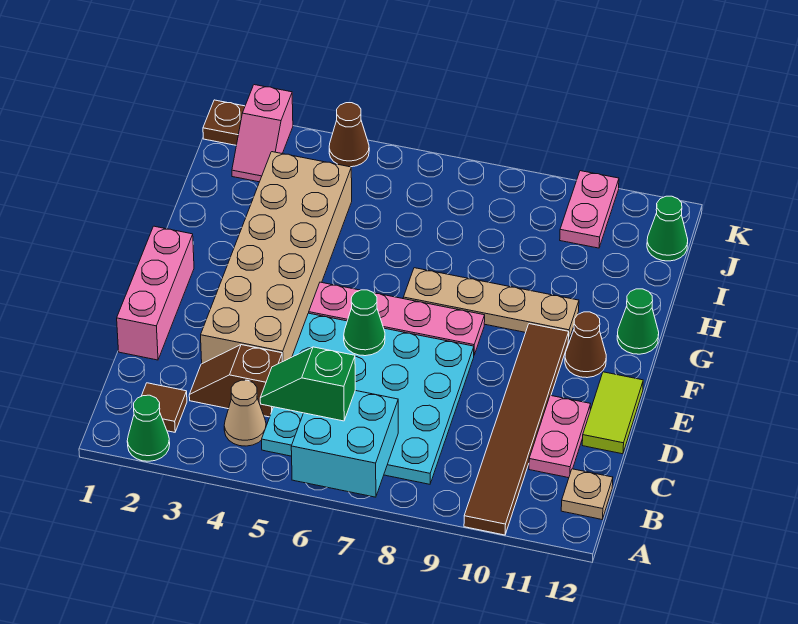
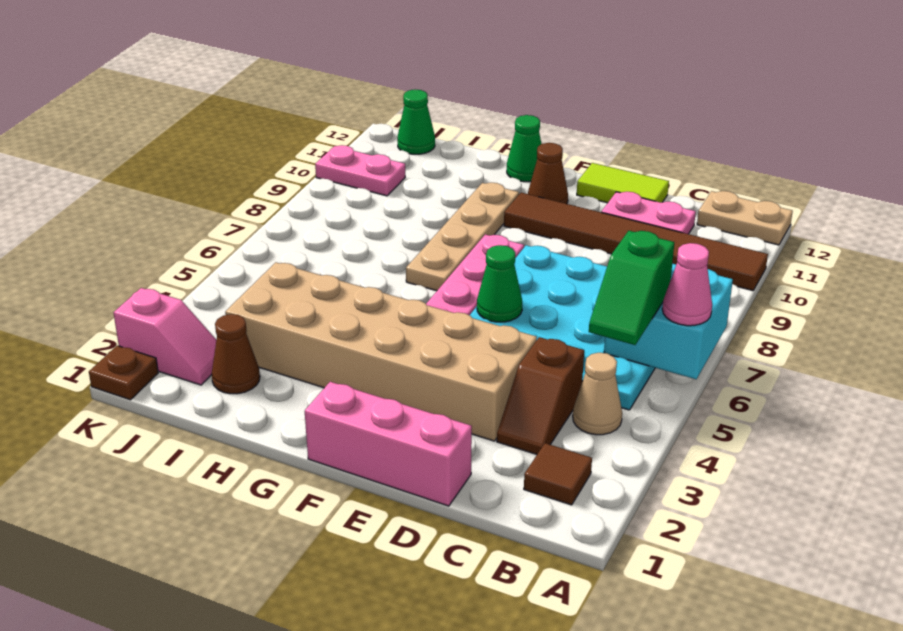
green 1x1 cone [127,395,170,461] -> none
none -> pink 1x1 cone [662,243,712,326]
tan 1x1 plate [561,469,613,519] -> tan 1x2 plate [697,191,793,245]
brown 1x1 cone [329,103,369,167] -> brown 1x1 cone moved to [212,314,260,394]

